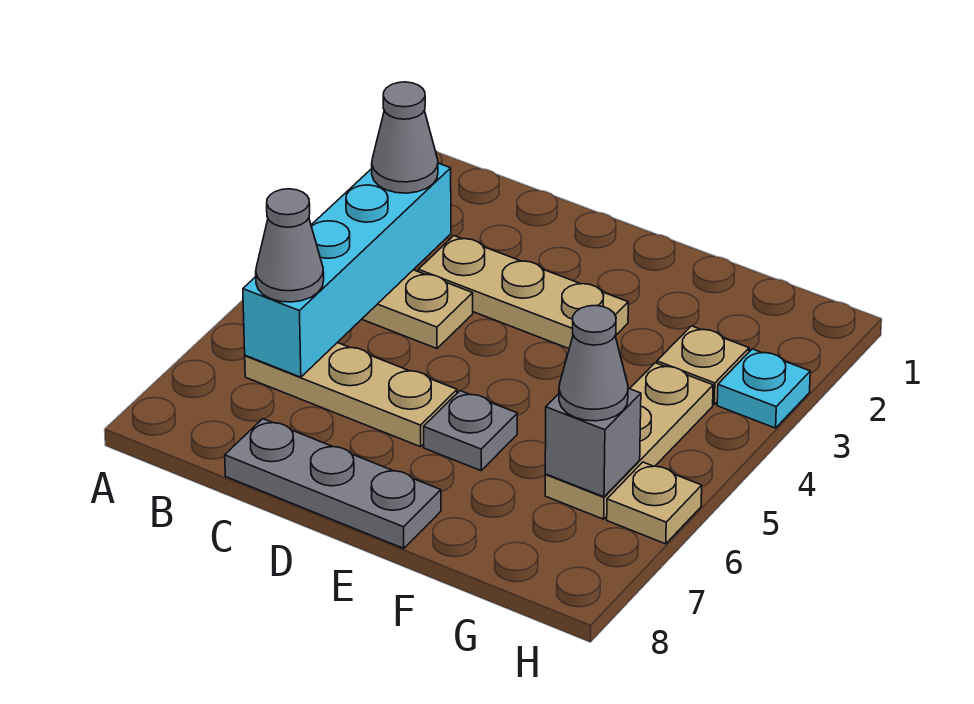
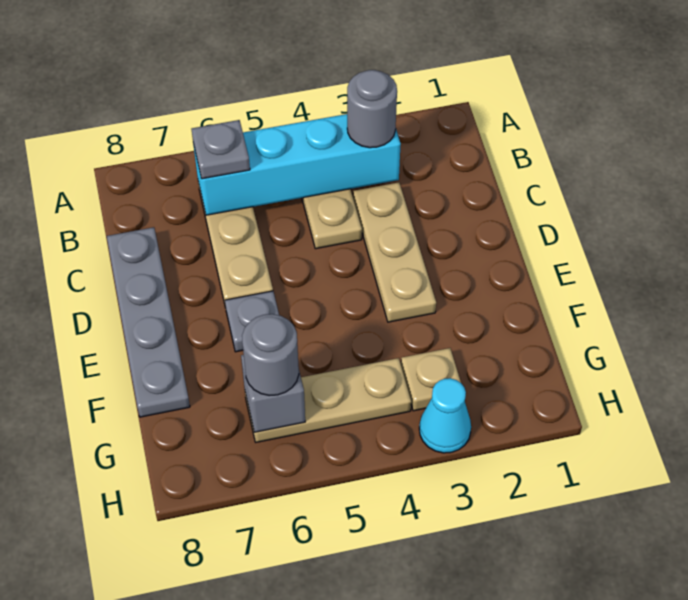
grey 1x1 cone [372,82,438,193] -> grey 1x1 round brick [347,70,397,148]
grey 1x1 cone [256,189,324,302] -> grey 1x1 plate [192,120,250,179]
grey 1x3 plate [225,419,441,549] -> grey 1x4 plate [107,227,190,417]
grey 1x1 cone [559,306,628,421] -> grey 1x1 round brick [242,314,299,396]
cyan 1x1 plate [717,349,810,428] -> cyan 1x1 cone [419,378,471,453]
tan 1x1 plate [607,462,702,544] -> none

